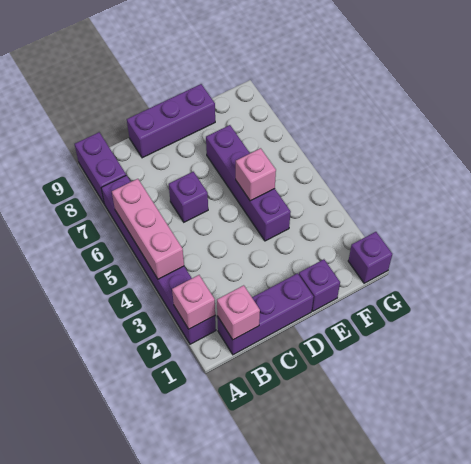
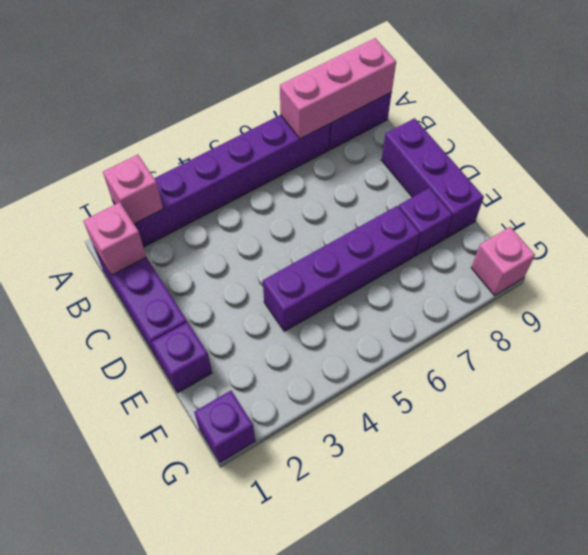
pink 1x3 brick [112,179,184,279] -> pink 1x3 brick moved to [280,38,396,139]
purple 1x1 brick [169,172,208,222] -> purple 1x1 brick moved to [399,188,452,256]
pink 1x1 brick [236,148,276,201] -> pink 1x1 brick moved to [471,227,535,296]

